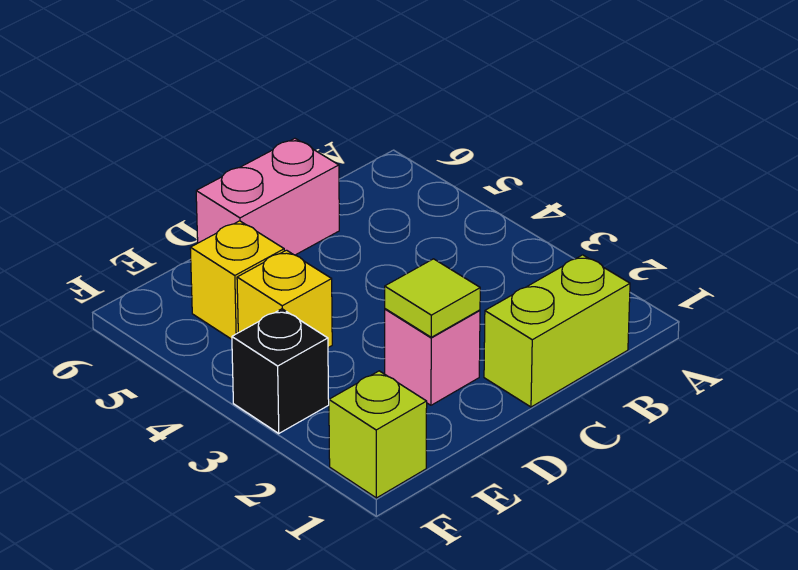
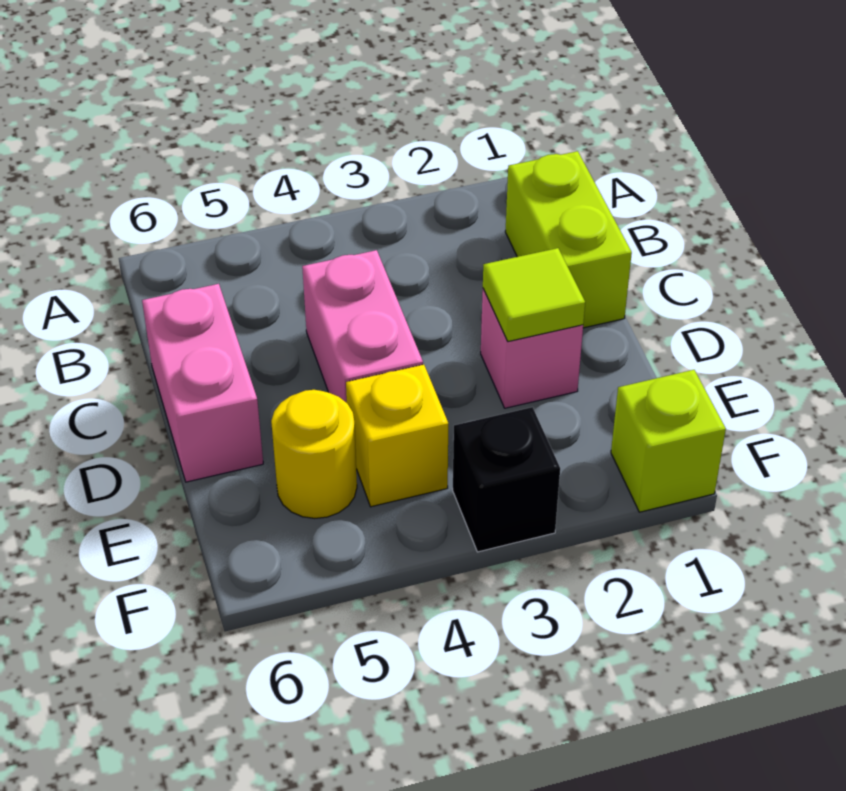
none -> pink 1x2 brick [302,250,423,403]
yellow 1x1 brick [190,221,284,339] -> yellow 1x1 round brick [271,390,357,518]

